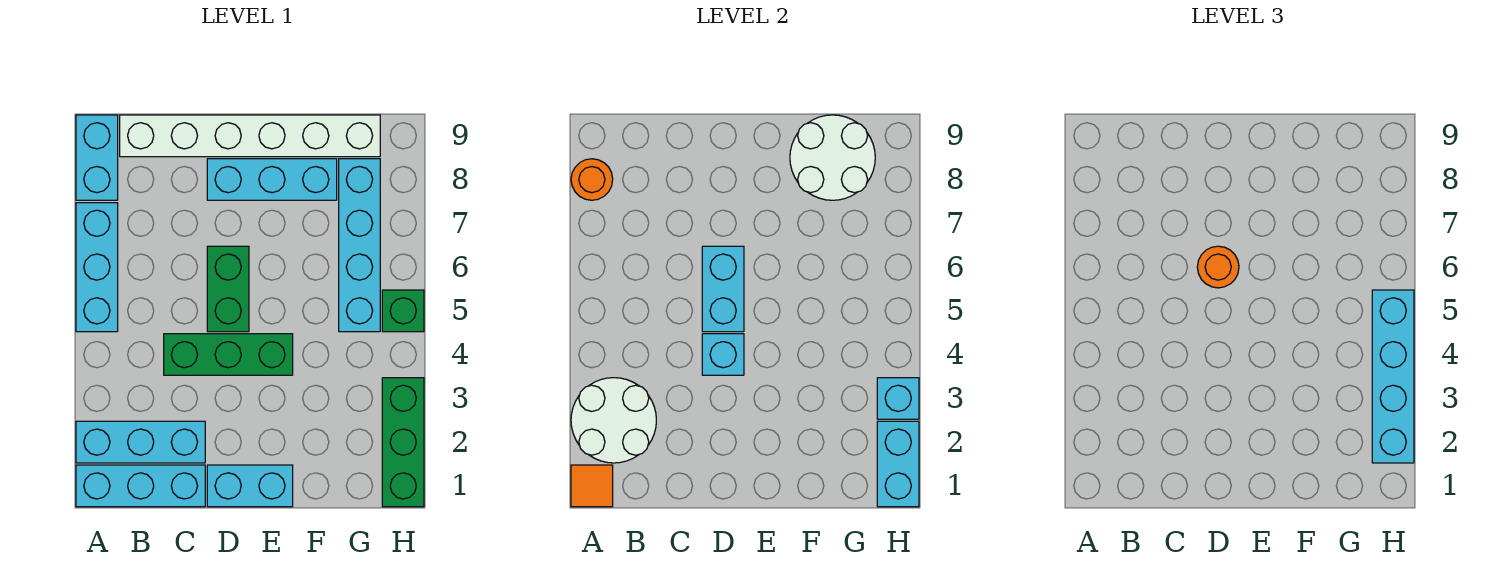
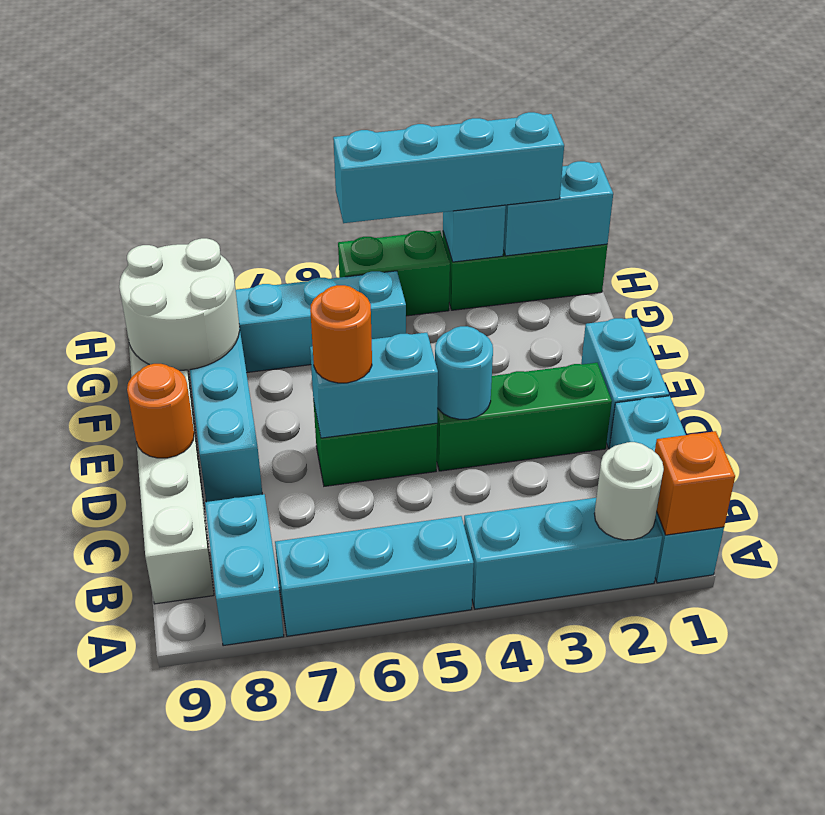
orange 1x1 tile [571,465,613,507] -> orange 1x1 brick [655,431,735,535]
cyan 1x3 brick [76,421,205,463] -> cyan 1x3 brick turned to [464,498,662,609]
white 2x2 round brick [571,378,656,463] -> white 1x1 round brick [594,442,664,540]
cyan 1x2 brick [76,115,118,200] -> cyan 1x2 brick turned to [205,494,284,646]
orange 1x1 round brick [571,159,613,200] -> orange 1x1 round brick moved to [127,364,194,458]
green 1x3 brick [164,334,293,375] -> green 1x3 brick turned to [437,363,612,471]
cyan 1x1 brick [702,334,744,375] -> cyan 1x1 round brick [435,326,493,419]
green 1x1 brick [382,290,424,332] -> green 1x2 brick [338,231,450,316]

